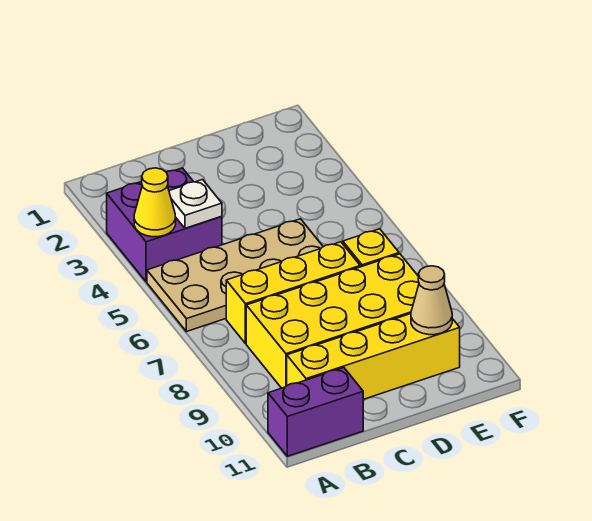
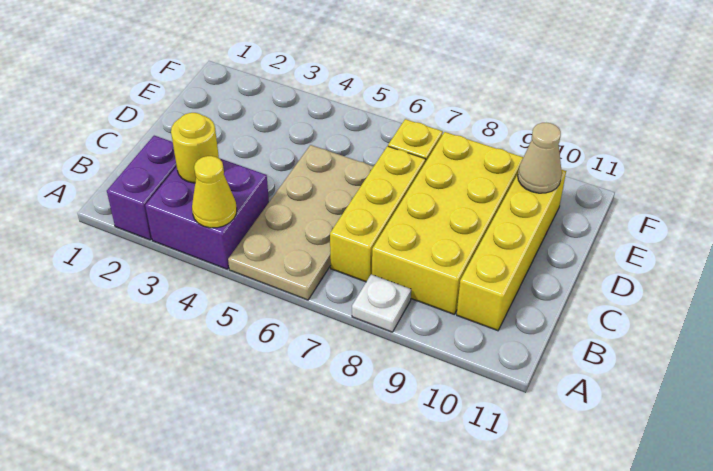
purple 1x2 brick [268,368,363,456] -> purple 1x2 brick moved to [107,136,177,240]
none -> yellow 1x1 round brick [171,113,219,183]
white 1x1 plate [169,180,222,228] -> white 1x1 plate moved to [352,274,411,332]

